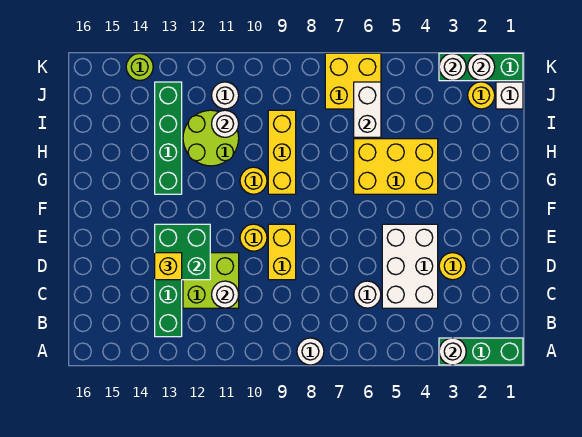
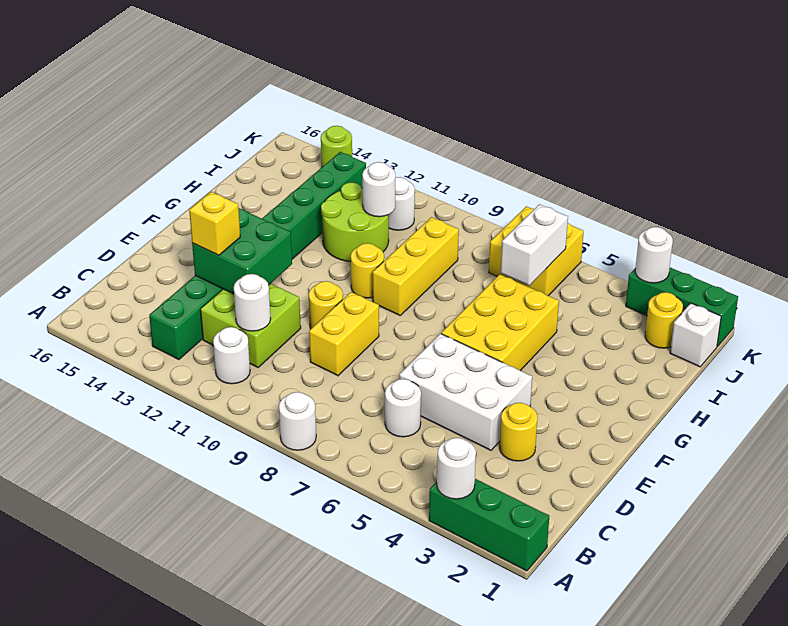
white 2x3 brick [382,224,438,308] -> white 2x3 brick turned to [399,334,532,450]
yellow 2x3 brick [354,139,438,194] -> yellow 2x3 brick turned to [441,274,559,371]
white 1x1 round brick [468,53,495,81] -> white 1x1 round brick moved to [213,327,250,384]

